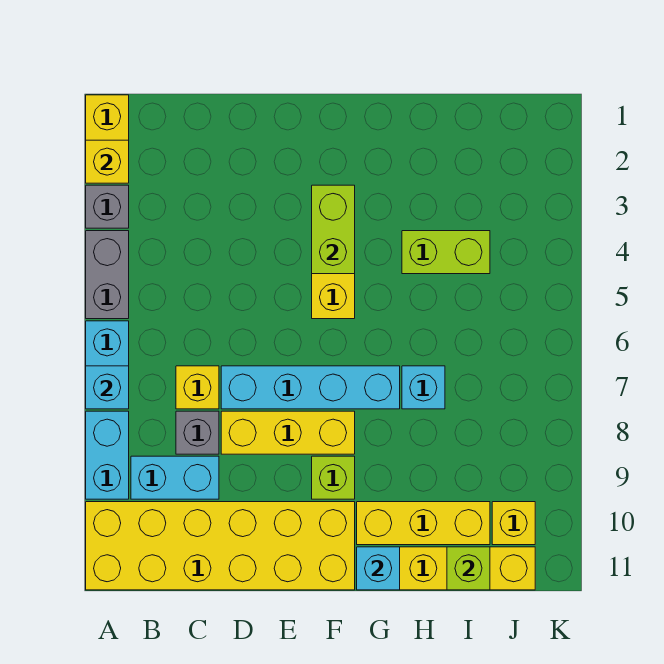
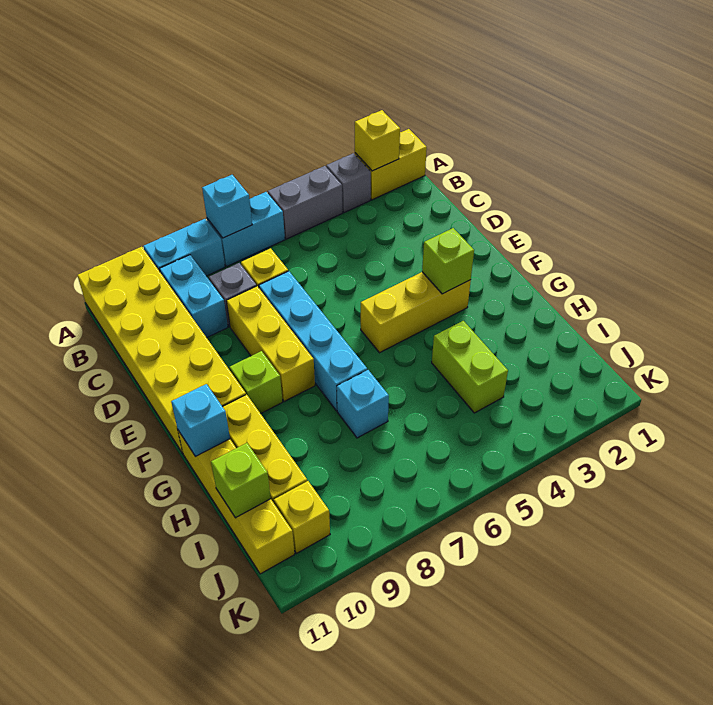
lime 1x2 brick [312,185,355,274] -> lime 1x1 brick [422,228,474,294]

